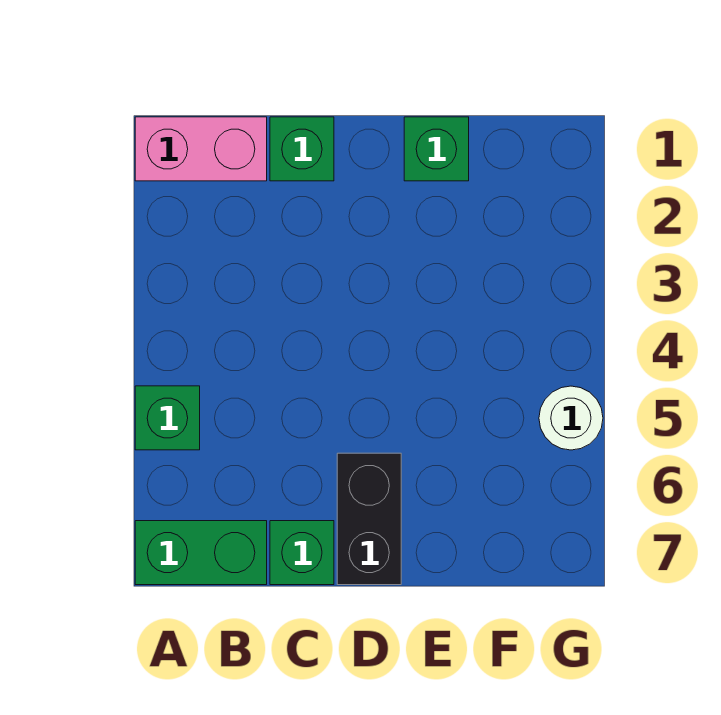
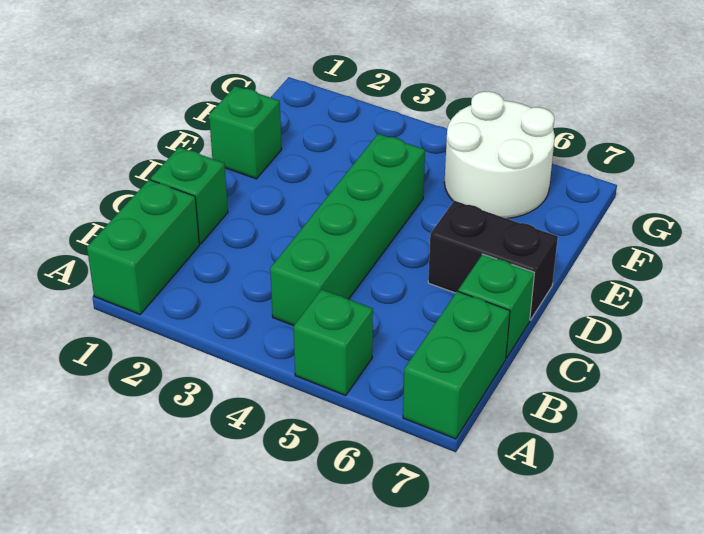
pink 1x2 brick [135,117,267,181] -> green 1x2 brick [87,180,199,314]
none -> green 1x4 brick [270,134,425,326]
white 1x1 round brick [539,386,603,450] -> white 2x2 round brick [444,91,555,218]

